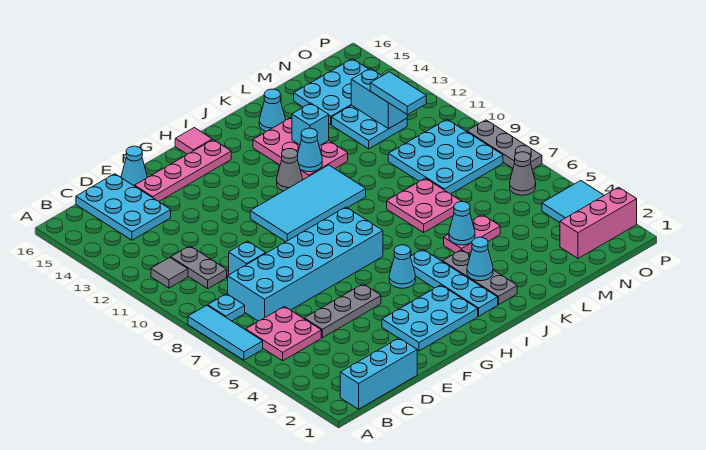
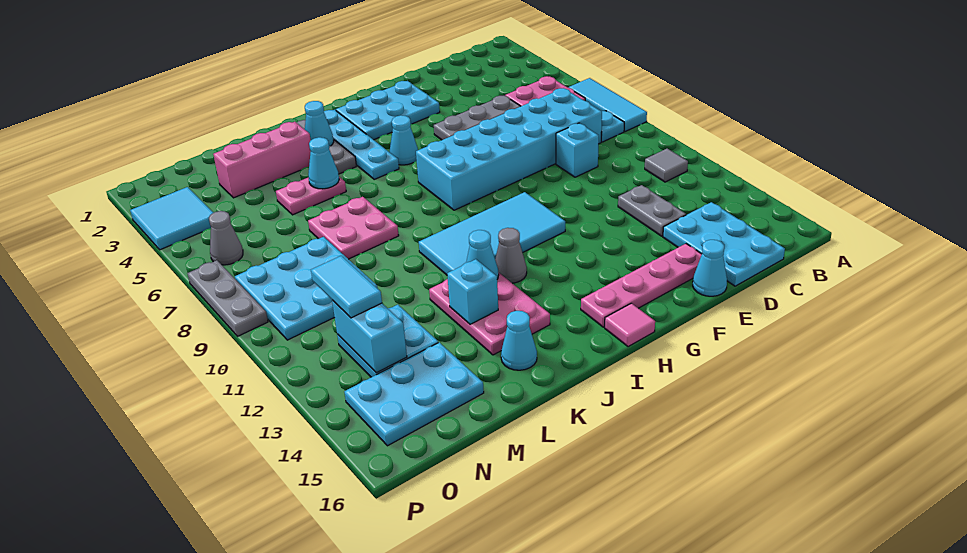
cyan 1x3 brick [340,338,417,409] -> none
grey 1x2 plate [171,246,227,288] -> grey 1x2 plate moved to [618,185,686,236]
pink 1x3 brick [560,187,637,258] -> pink 1x3 brick moved to [213,122,311,198]

